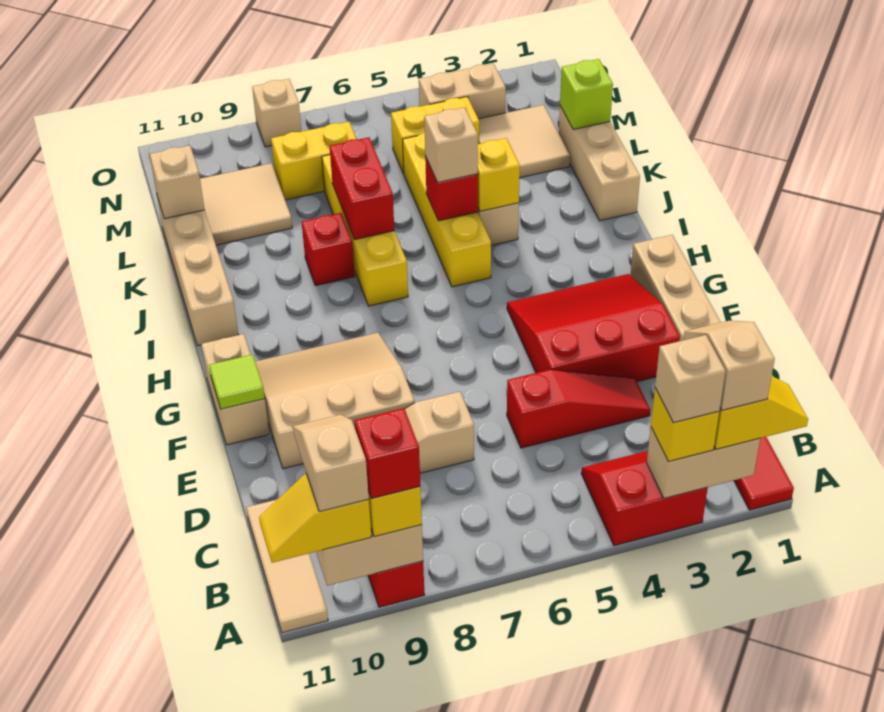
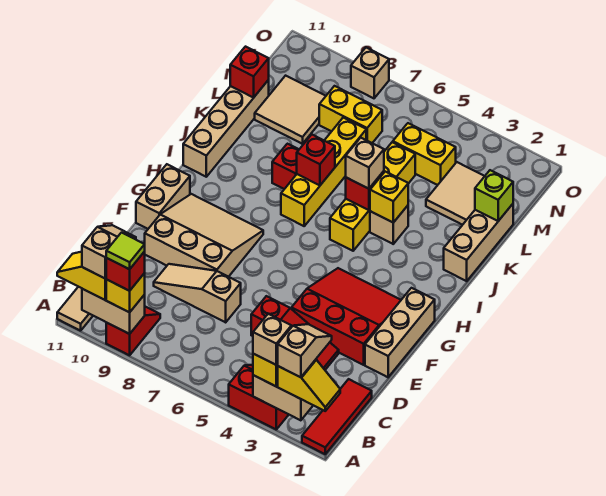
lime 1x1 tile [209,354,265,409] -> lime 1x1 tile moved to [106,233,145,269]
red 1x2 brick [330,137,394,240] -> red 1x1 brick [297,135,335,185]
tan 1x1 brick [150,145,205,219] -> red 1x1 brick [230,47,269,98]
tan 1x2 brick [419,63,506,119] -> none

